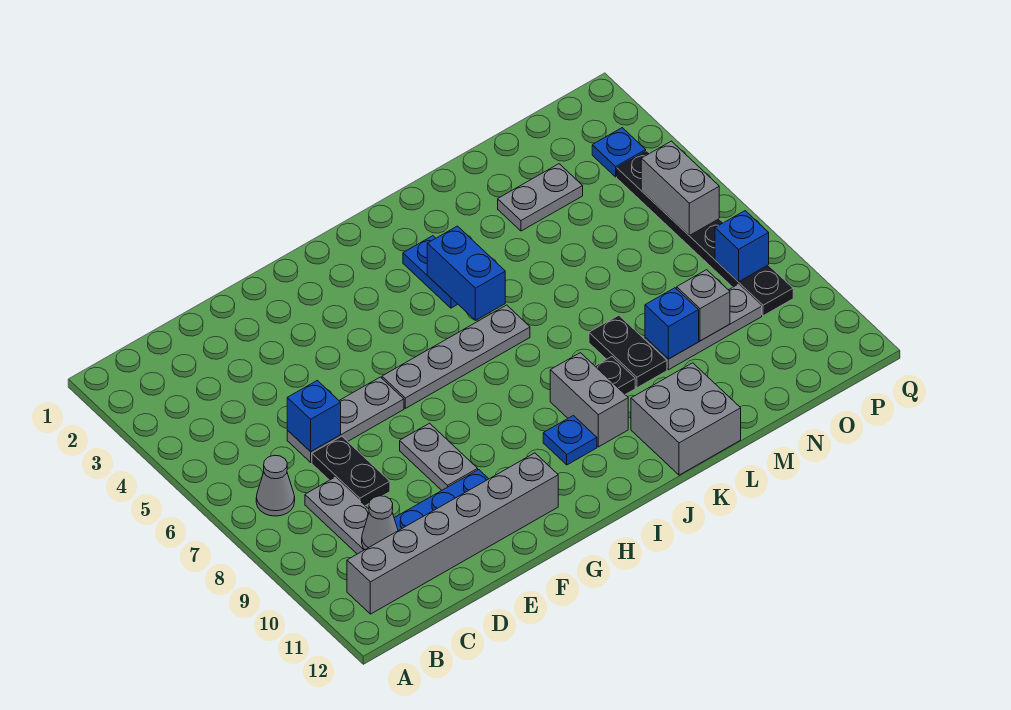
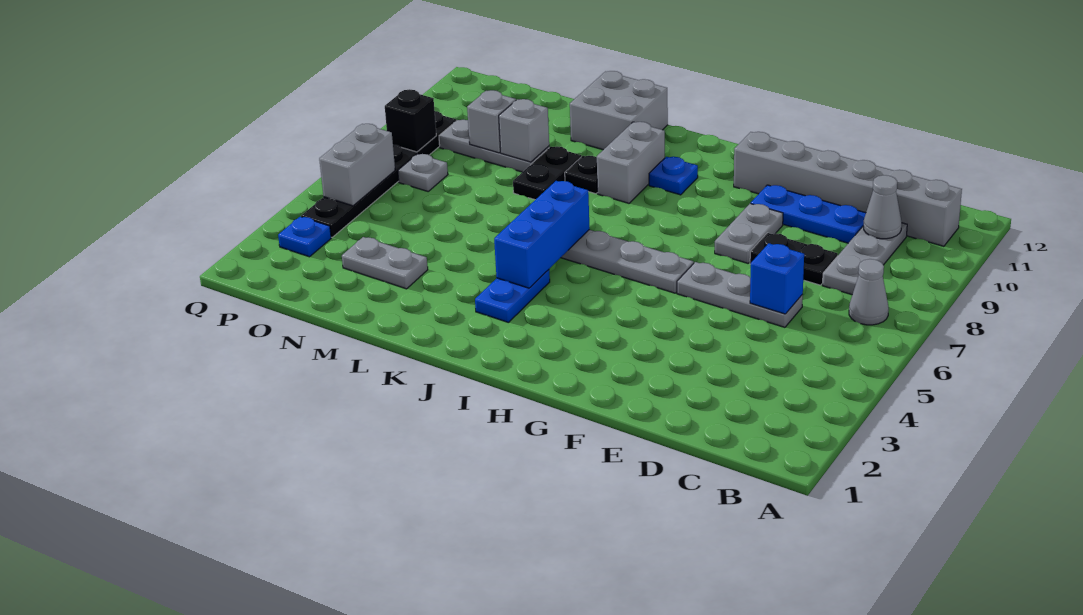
black 1x2 plate [312,436,390,506] -> black 1x2 plate turned to [750,233,838,285]
blue 1x2 brick [427,226,505,320] -> blue 1x3 brick [494,181,589,288]
blue 1x1 brick [645,288,699,359] -> grey 1x1 brick [499,99,549,162]
none -> grey 1x1 plate [398,154,448,191]
blue 1x1 brick [715,211,769,282] -> black 1x1 brick [385,89,436,152]

